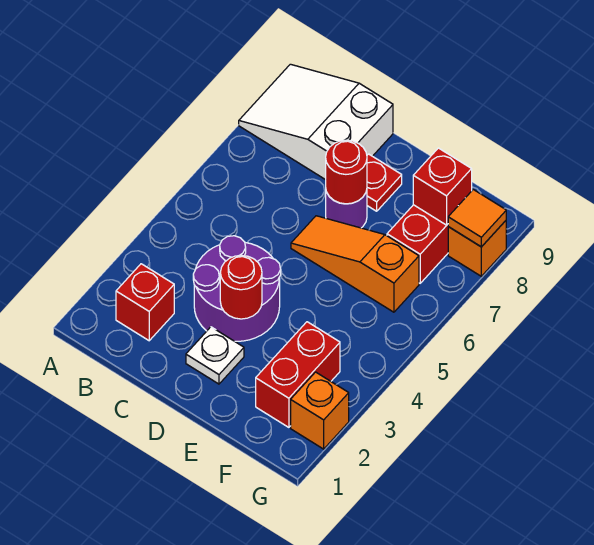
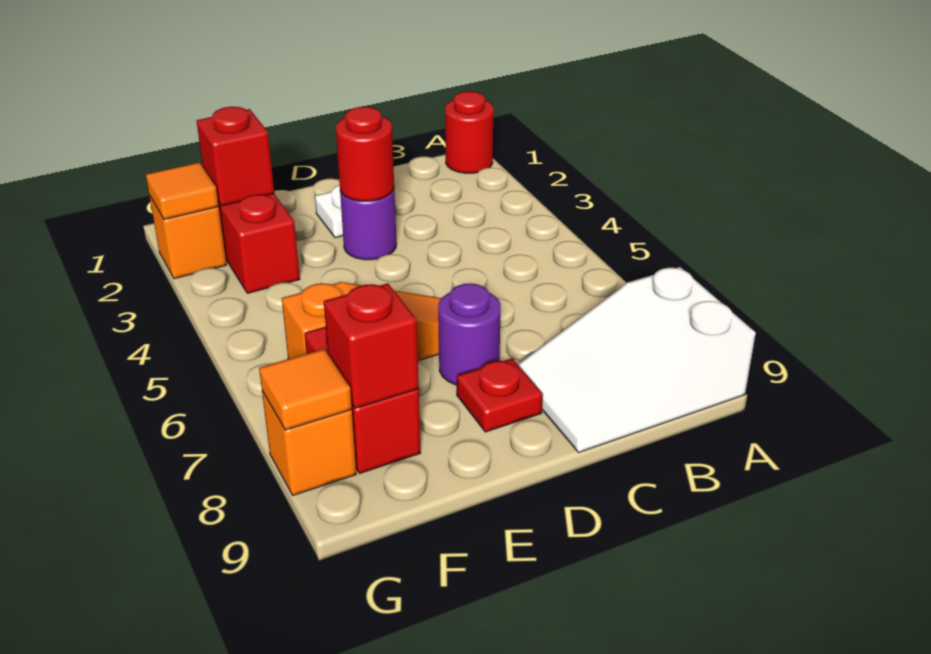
white 2x3 slope [239,64,393,180] -> white 2x3 slope turned to [518,267,756,452]
red 1x1 brick [116,264,174,341] -> red 1x1 brick moved to [197,107,274,206]
purple 2x2 round brick [193,236,281,341] -> purple 1x1 round brick [340,190,397,260]
red 1x1 round brick [326,140,367,204] -> red 1x1 round brick moved to [445,91,493,173]
none -> orange 1x1 tile [146,162,219,219]

